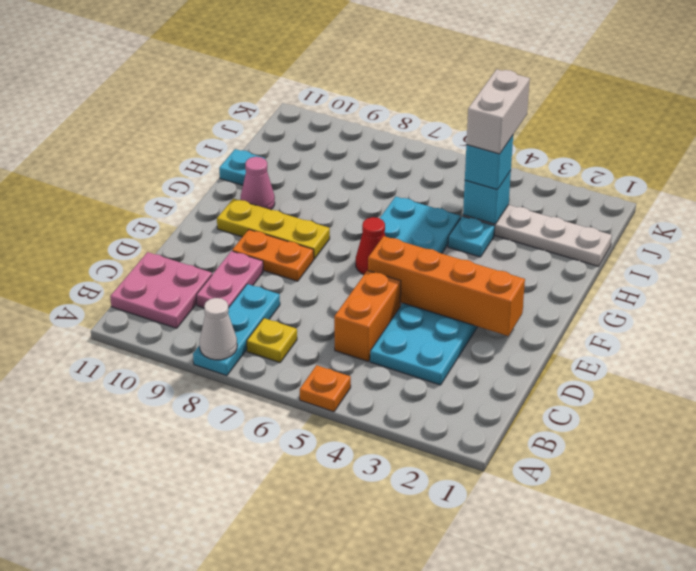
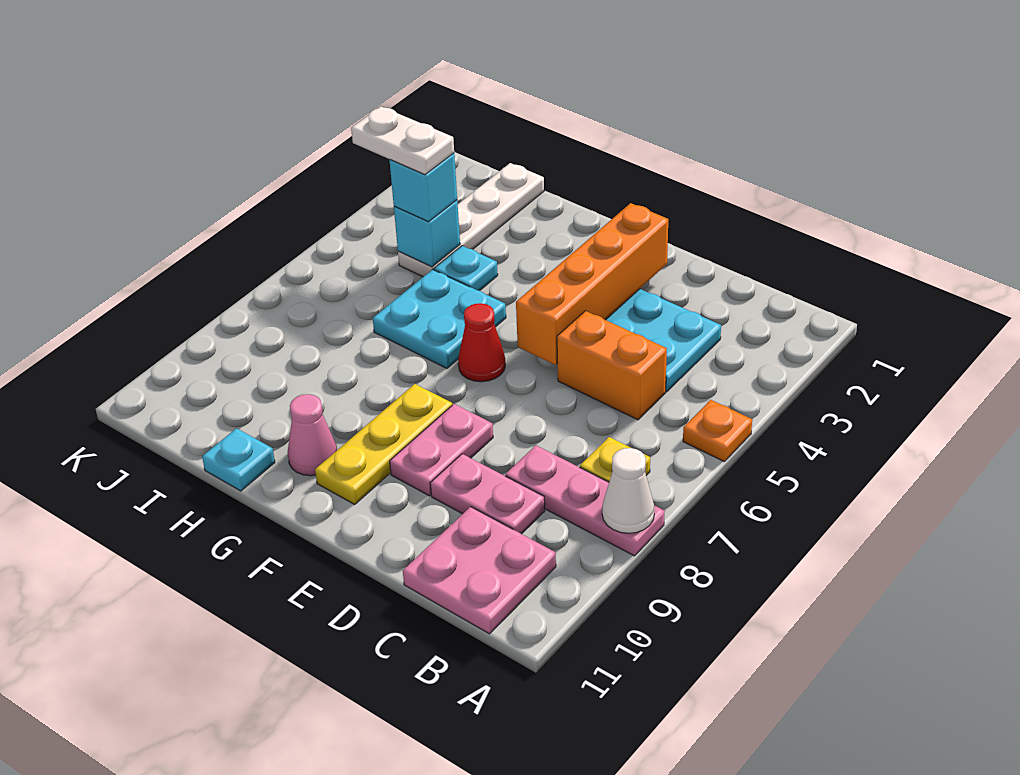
cyan 1x3 plate [193,284,280,376] -> pink 1x3 plate [505,446,665,556]
orange 1x2 plate [232,230,314,281] -> pink 1x2 plate [390,404,493,496]
white 1x2 brick [466,69,530,154] -> white 1x2 plate [351,107,454,175]

